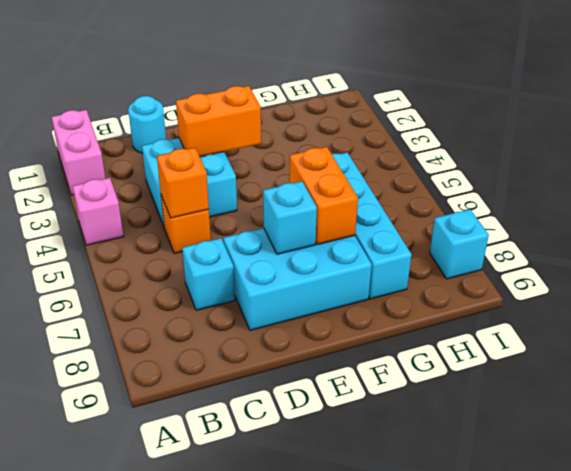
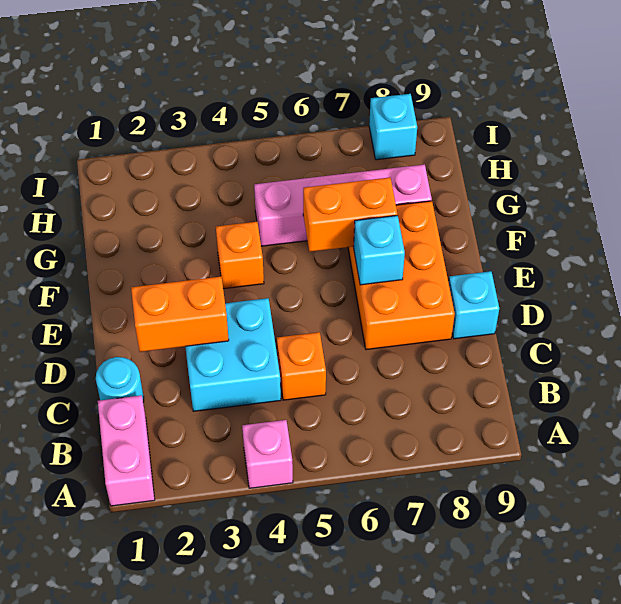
pink 1x2 brick [52,110,105,195] -> pink 1x2 brick turned to [98,395,155,506]
orange 1x1 brick [157,148,209,218] -> orange 1x1 brick moved to [216,222,264,289]
cyan 1x1 brick [182,238,235,310] -> cyan 1x1 brick moved to [449,271,499,339]
orange 1x2 brick [176,86,261,157] -> orange 1x2 brick turned to [131,276,229,352]
cyan 2x3 brick [223,228,372,330] -> orange 2x3 brick [348,201,455,350]
cyan 1x4 brick [332,153,412,299] -> pink 1x4 brick [254,164,432,246]

